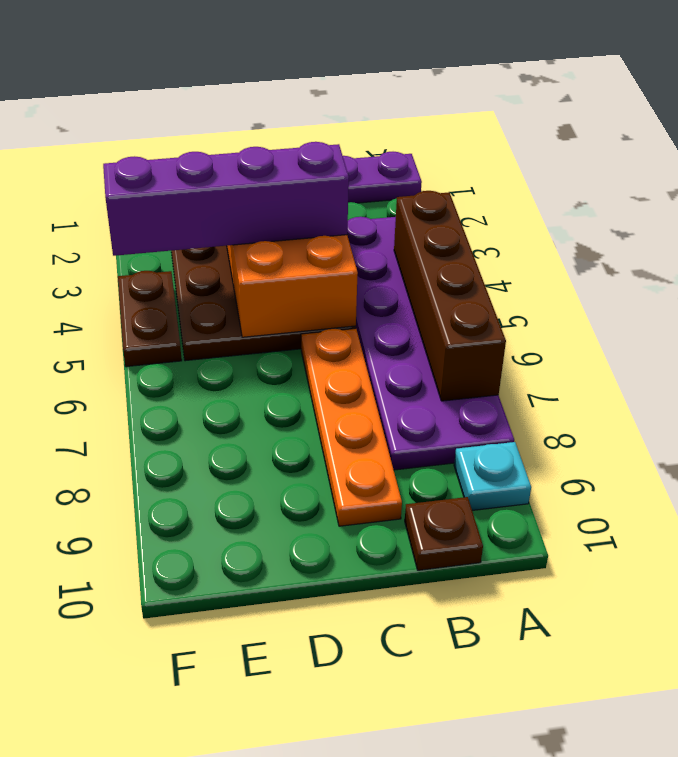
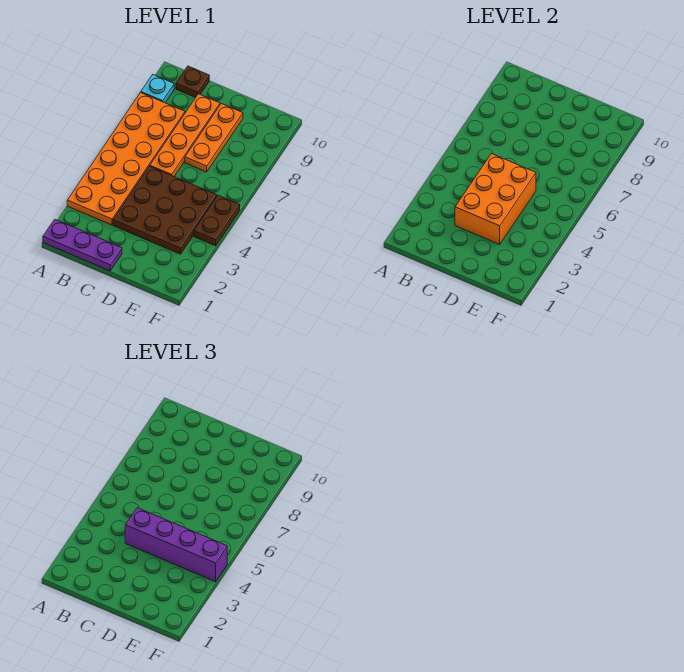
purple 2x6 plate [347,217,514,470] -> orange 2x6 plate [67,93,185,225]
brown 1x4 brick [394,191,506,401] -> none
none -> orange 1x3 plate [185,104,243,172]

